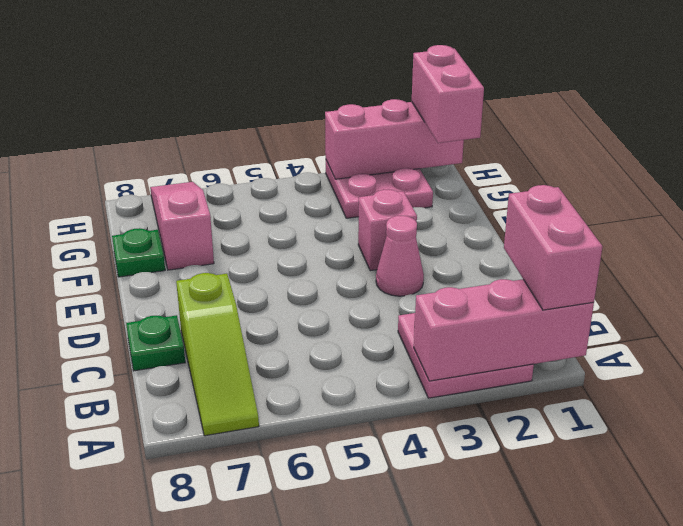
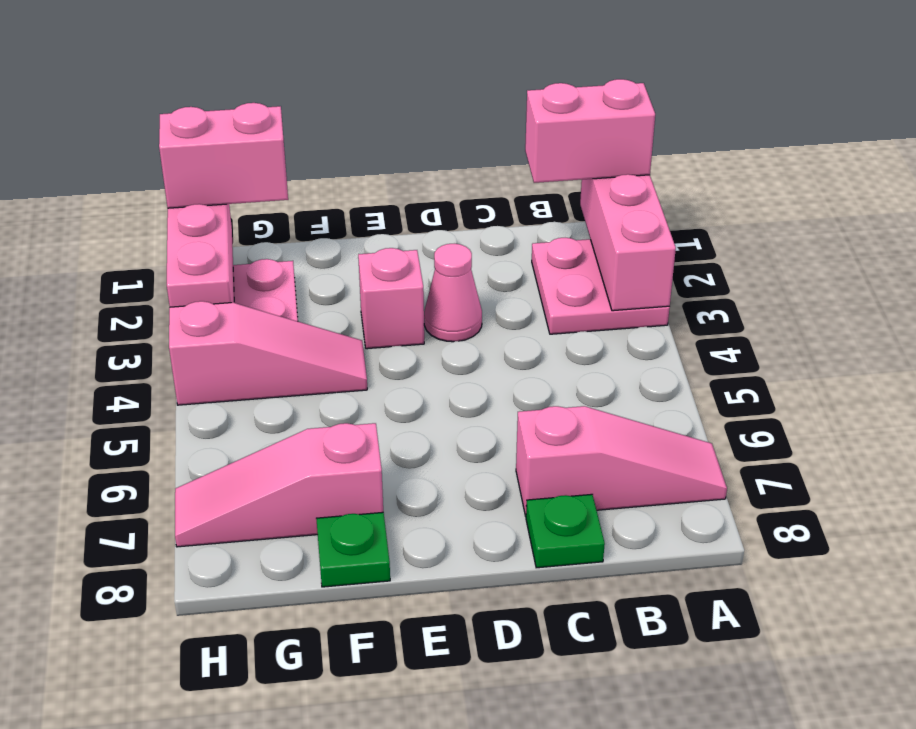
lime 1x3 slope [176,273,259,436] -> pink 1x3 slope [516,406,727,516]
none -> pink 1x3 slope [169,301,367,405]

